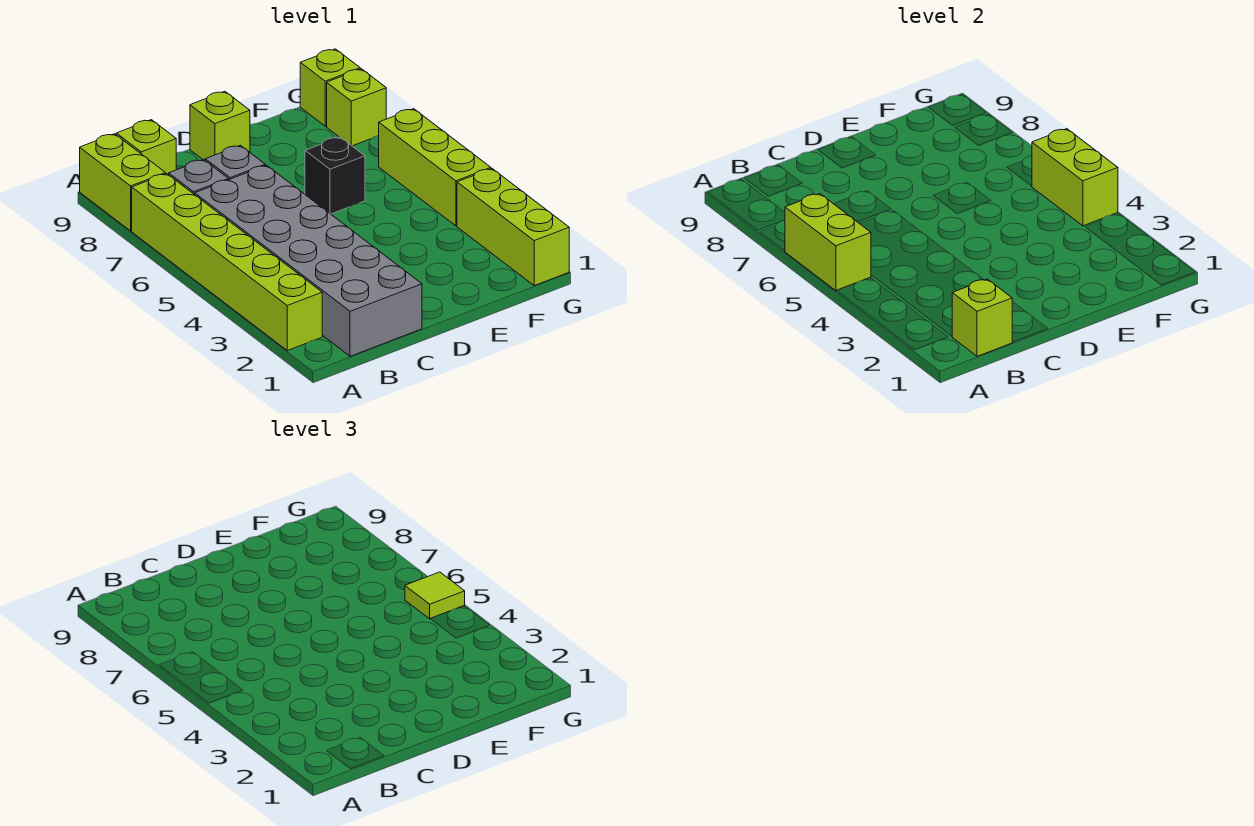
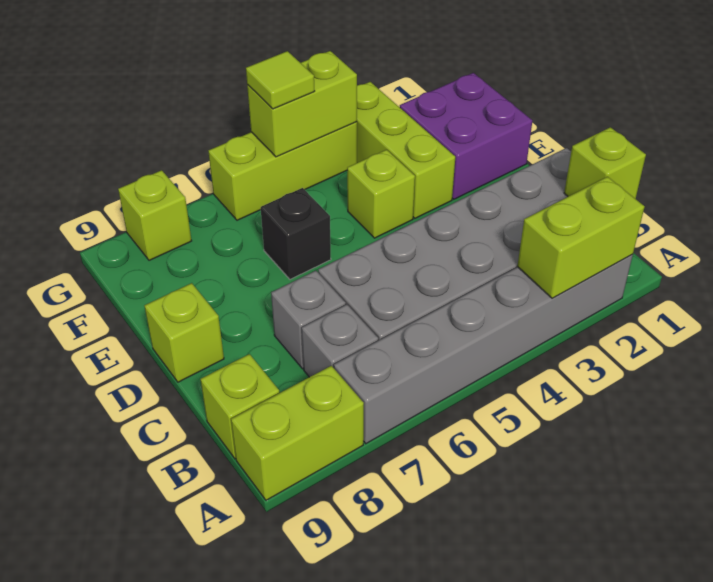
lime 1x6 brick [132,174,322,351] -> grey 1x6 brick [334,254,633,444]
lime 1x2 brick [785,194,871,291] -> lime 1x2 brick moved to [517,177,644,298]
none -> purple 2x2 brick [400,73,532,199]
lime 1x3 brick [457,169,569,286] -> lime 1x3 brick turned to [357,82,455,218]
lime 1x1 brick [300,49,360,126] -> lime 1x1 brick moved to [347,150,415,238]

